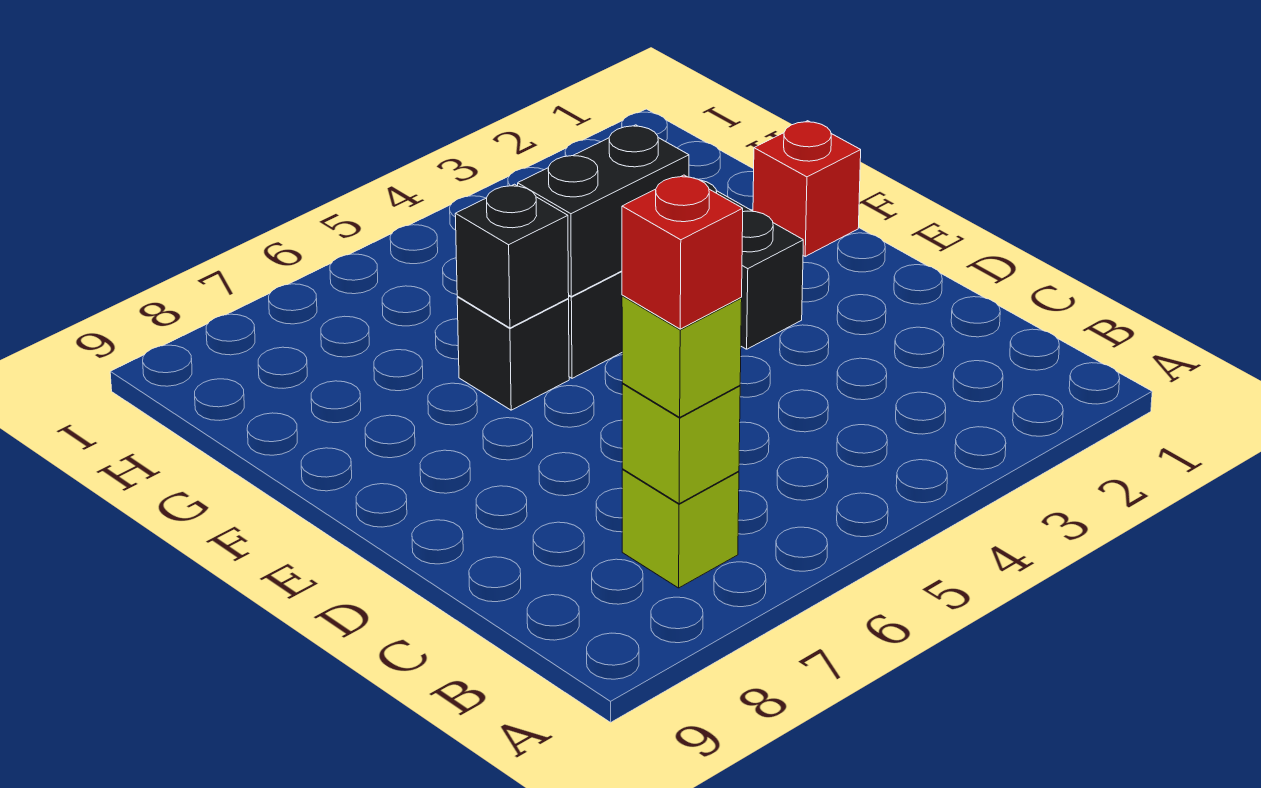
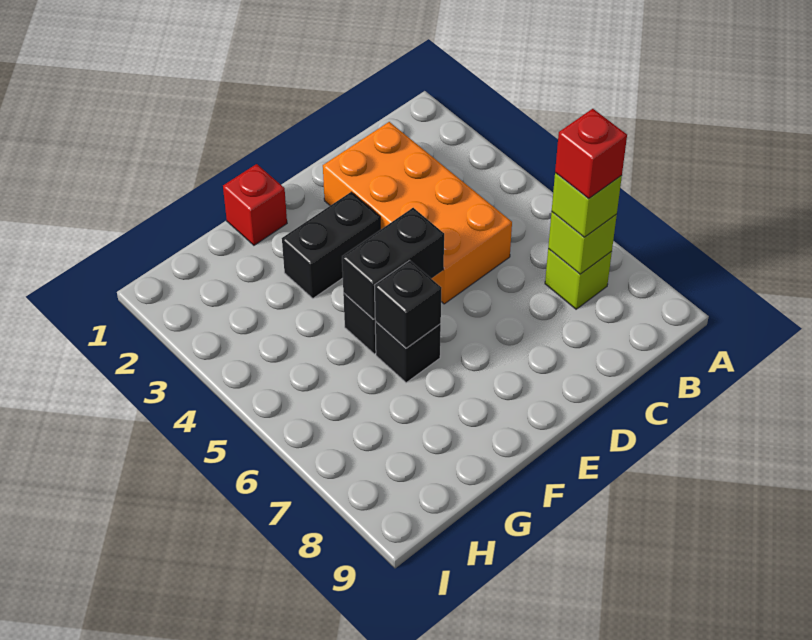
none -> orange 2x4 brick [323,122,512,304]
black 1x2 brick [518,125,689,297] -> black 1x2 brick turned to [342,208,444,319]

